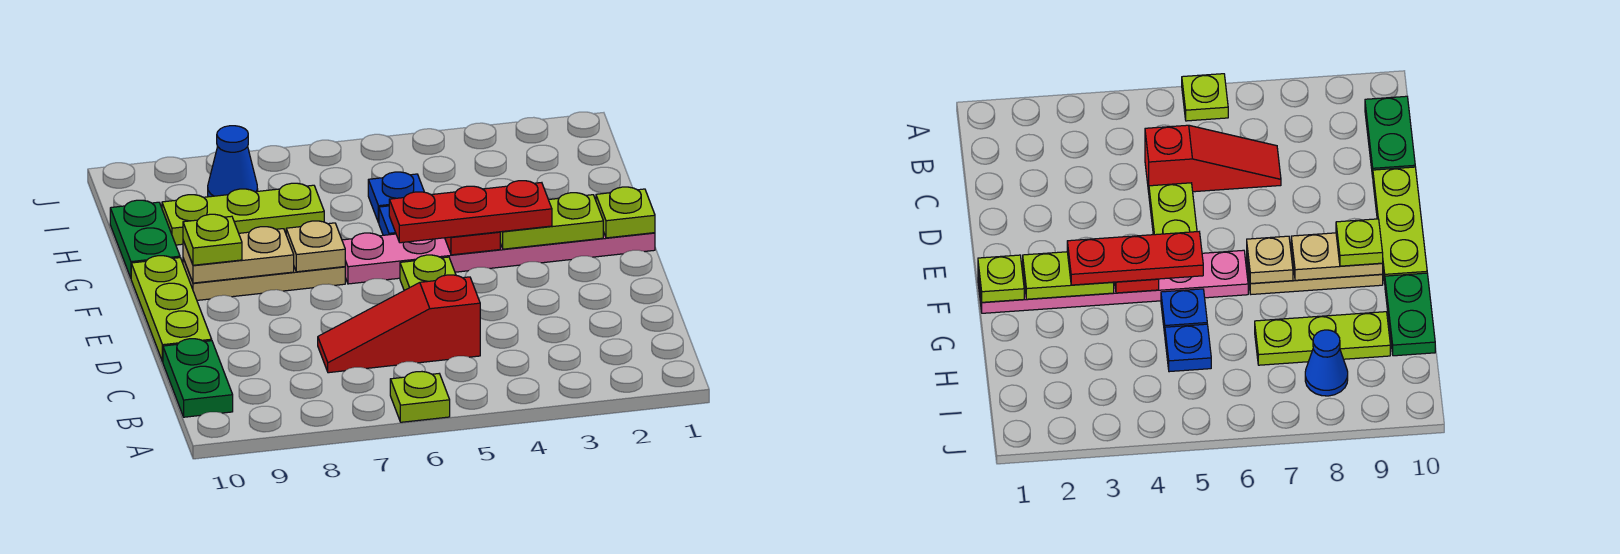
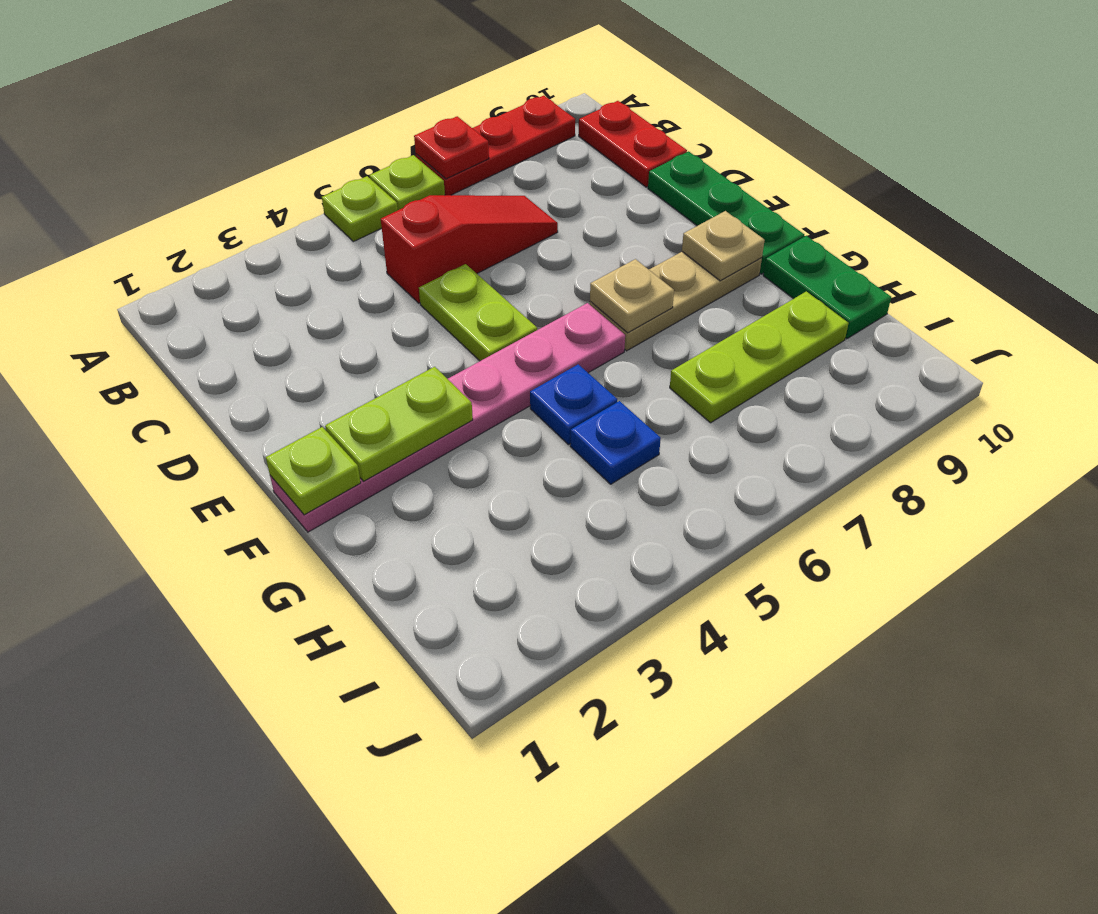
green 1x2 plate [163,339,233,417] -> red 1x2 plate [579,101,687,187]
lime 1x3 plate [131,256,212,362] -> green 1x3 plate [648,151,804,274]
red 1x3 plate [389,181,552,243] -> red 1x3 plate moved to [416,96,575,195]
red 1x1 plate [445,232,500,255] -> red 1x1 plate moved to [414,116,489,179]
tan 1x2 plate [183,227,294,283] -> tan 1x1 plate [682,211,765,281]
lime 1x1 plate [183,214,242,265] -> lime 1x1 plate moved to [322,176,398,242]
blue 1x1 cone [208,126,258,197] -> none

